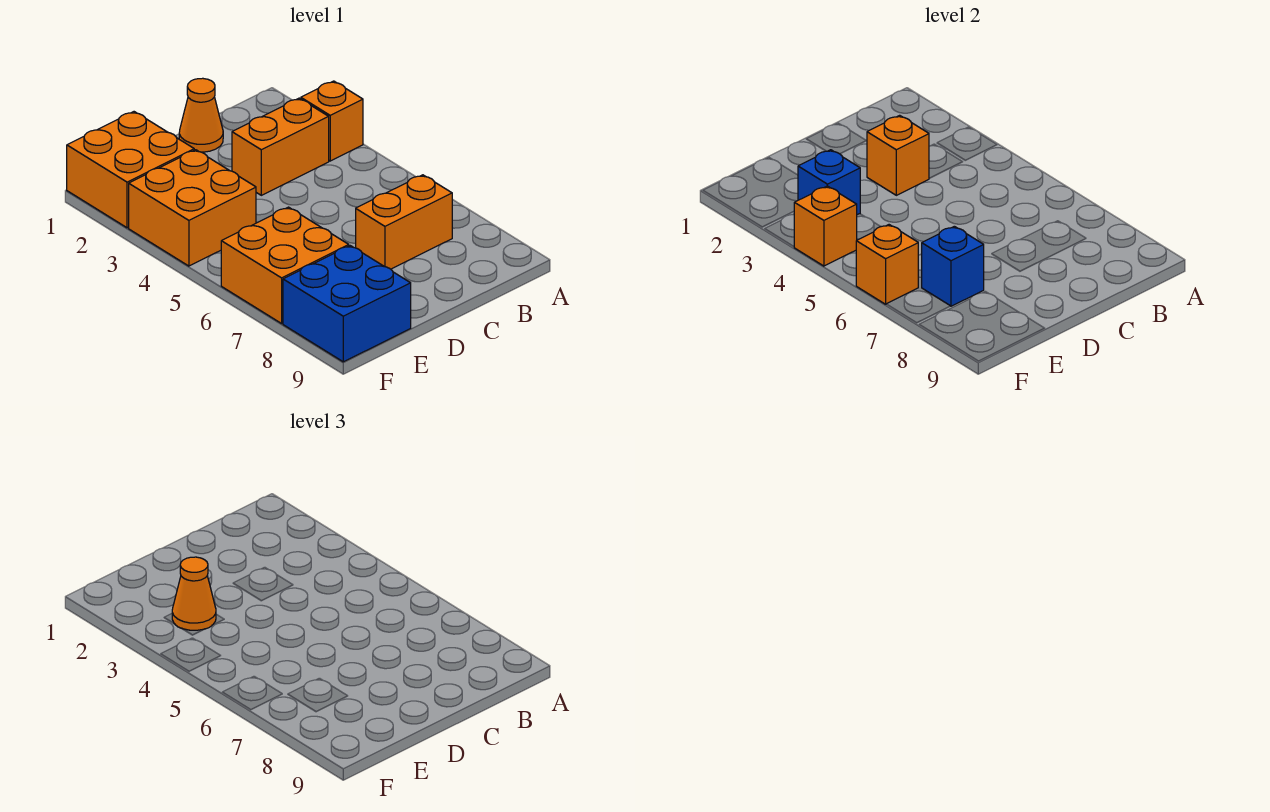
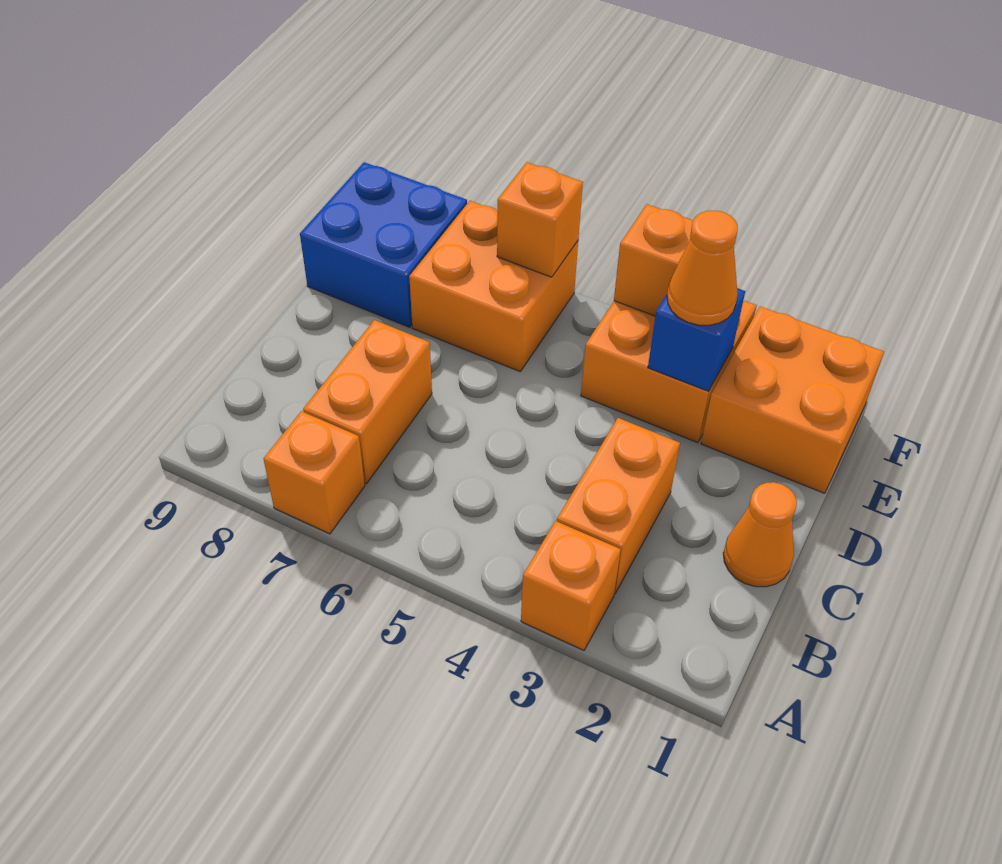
orange 1x1 brick [867,115,929,195] -> orange 1x1 brick moved to [264,411,365,534]
blue 1x1 brick [922,226,984,306] -> none

